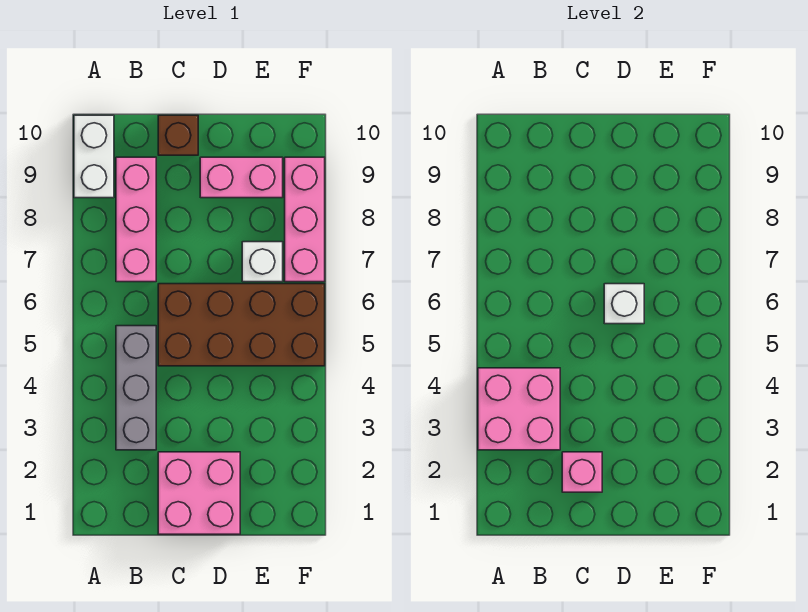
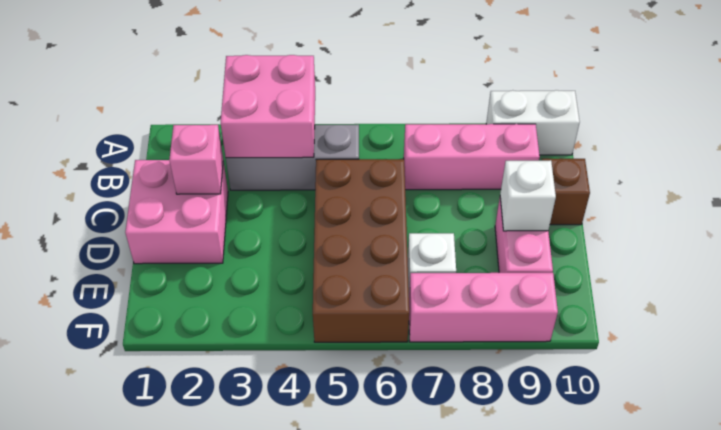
white 1x1 brick [604,284,644,324] -> white 1x1 brick moved to [500,160,556,231]

